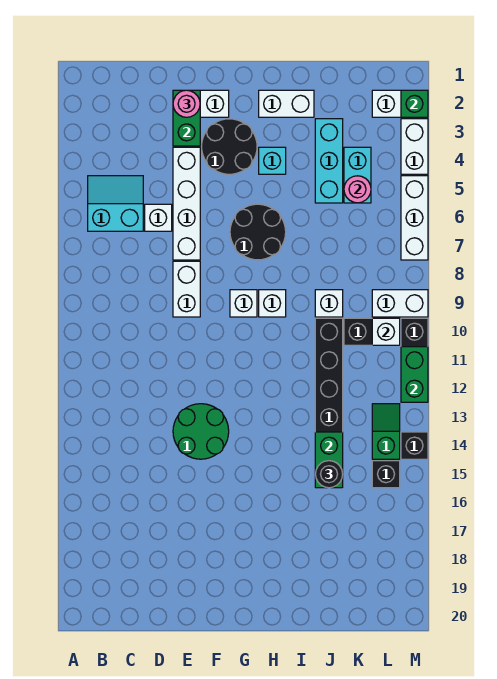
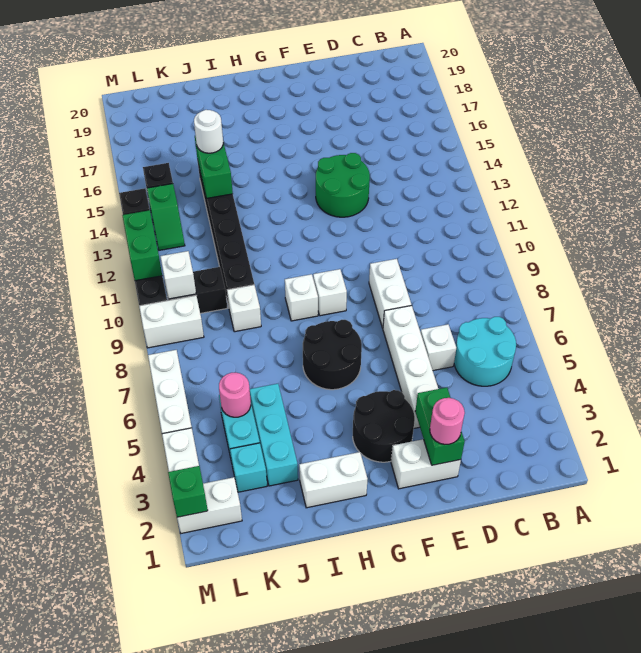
cyan 2x2 slope [88,176,143,231] -> cyan 2x2 round brick [454,317,516,386]
cyan 1x1 brick [259,147,286,174] -> cyan 1x1 brick moved to [230,443,267,492]
black 1x1 round brick [315,461,343,488] -> white 1x1 round brick [194,110,223,153]

